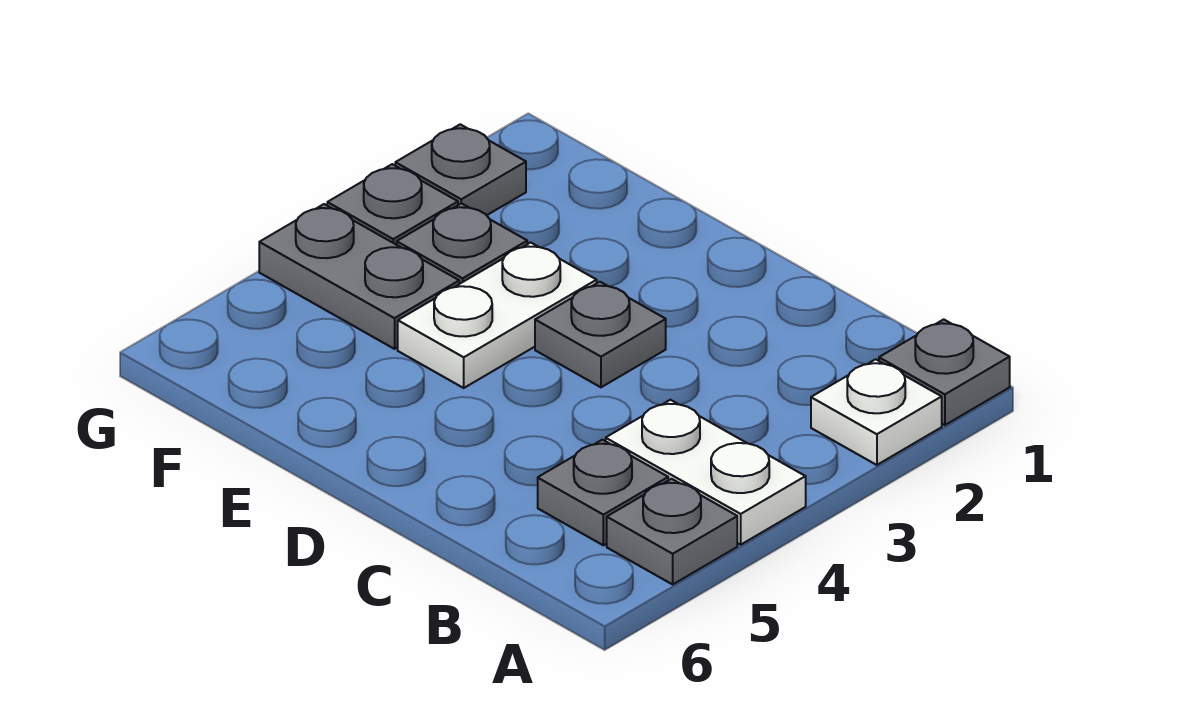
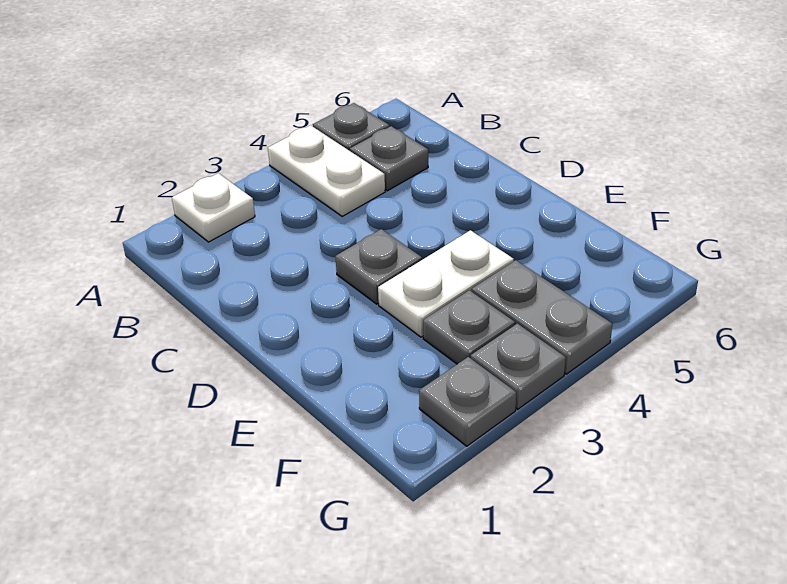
grey 1x1 plate [879,319,1010,425] -> none

